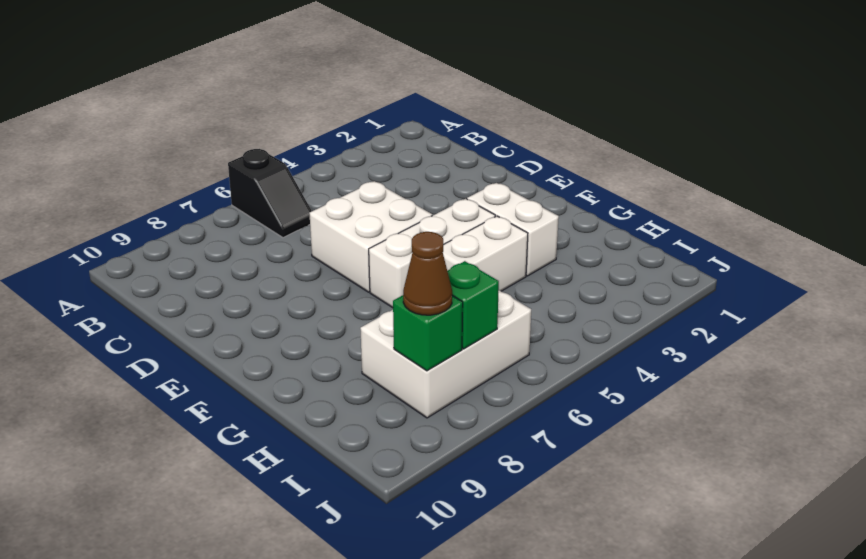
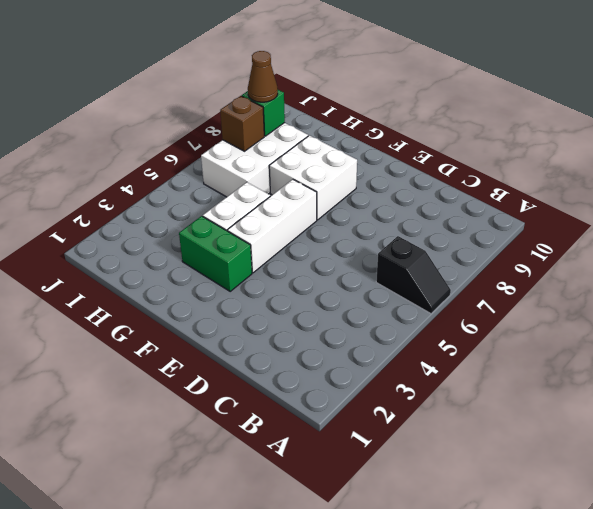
black 1x2 slope [228,149,312,238] -> black 1x2 slope turned to [376,236,451,314]
white 2x2 brick [309,181,432,292] -> white 2x2 brick moved to [269,136,357,220]
white 1x2 brick [467,183,559,276] -> green 1x2 brick [179,216,252,291]
green 1x1 brick [447,261,499,349] -> brown 1x1 brick [220,96,264,151]

